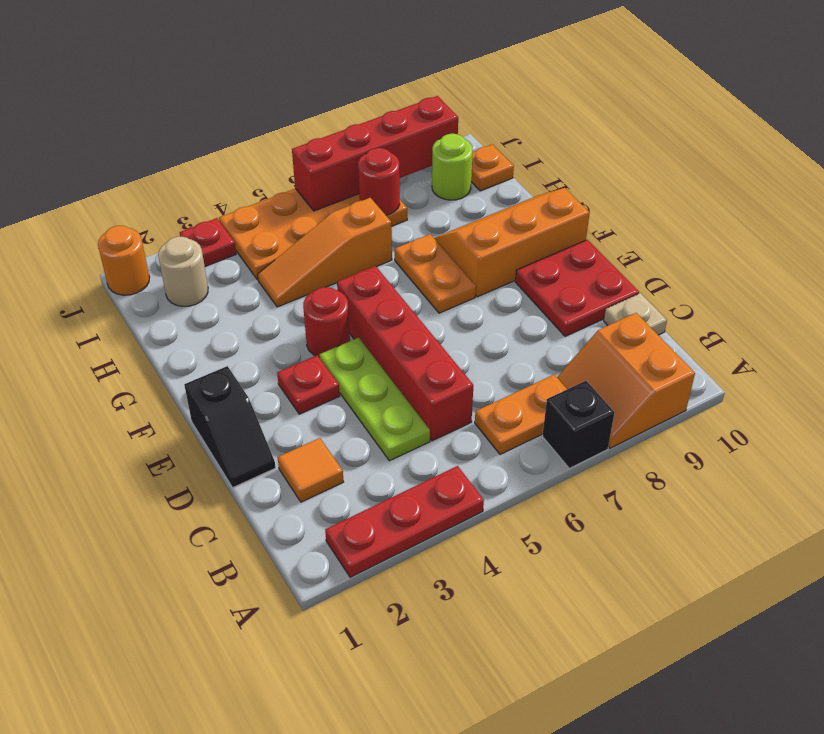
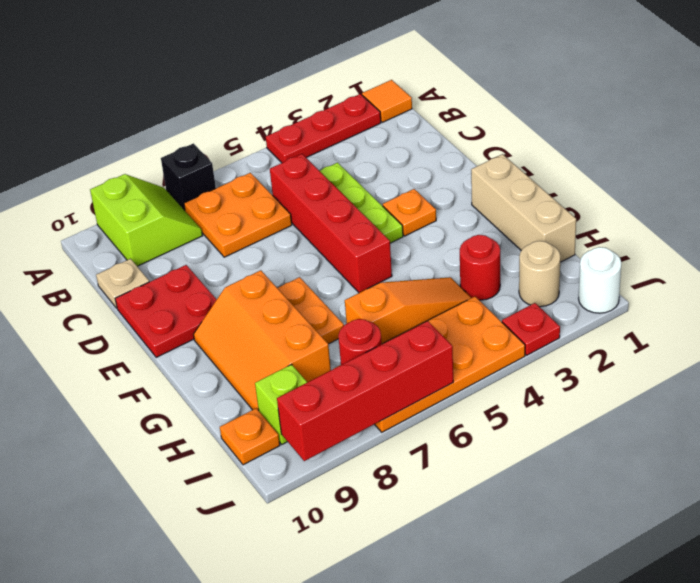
orange 2x2 slope [557,313,695,448] -> lime 2x2 slope [90,174,203,266]
orange 1x2 plate [475,375,567,454] -> orange 2x2 plate [184,173,292,257]
orange 1x1 tile [278,438,344,502] -> orange 1x1 tile moved to [362,80,412,122]
black 1x2 slope [184,366,276,488] -> none
red 1x1 plate [277,355,340,414] -> orange 1x1 plate [383,189,436,236]
none -> tan 1x3 brick [471,154,576,262]
red 1x1 round brick [303,287,350,358] -> red 1x1 round brick moved to [460,235,500,300]
orange 2x3 slope [434,188,590,297] -> orange 2x3 slope turned to [194,270,331,410]
lime 1x1 round brick [432,134,473,200] -> lime 1x1 brick [255,365,307,444]
orange 1x1 round brick [98,226,150,295] -> white 1x1 round brick [579,247,621,313]

